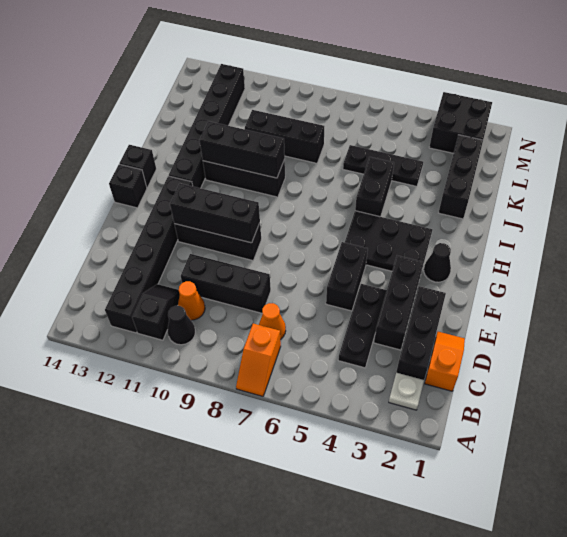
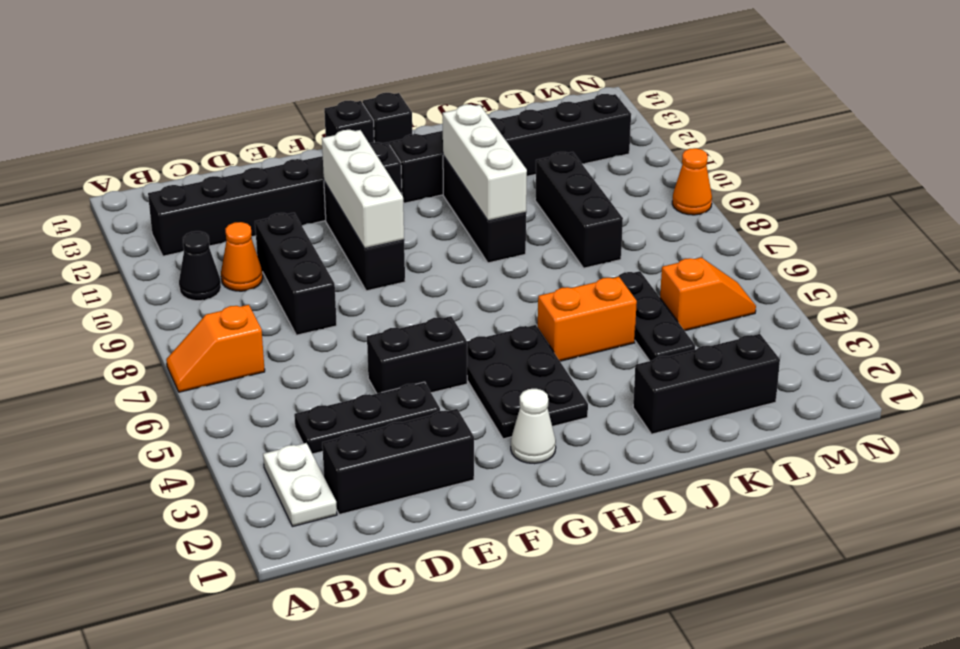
white 1x1 plate [389,373,424,410] -> white 1x2 plate [263,443,337,527]
black 1x2 slope [132,284,180,340] -> none
orange 1x2 slope [425,332,465,391] -> orange 1x2 slope moved to [660,258,756,331]
orange 1x1 cone [259,303,286,340] -> orange 1x1 cone moved to [672,148,712,215]
black 1x3 brick [374,256,423,350] -> none
black 1x3 brick [170,183,260,243] -> white 1x3 brick [322,130,404,248]
black 1x1 cone [424,243,451,282] -> white 1x1 cone [511,389,556,464]
black 1x2 brick [355,157,394,217] -> orange 1x2 brick [538,277,637,361]
black 1x3 brick [199,121,285,178] -> white 1x3 brick [443,104,527,221]
black 2x2 brick [429,92,492,153] -> none

